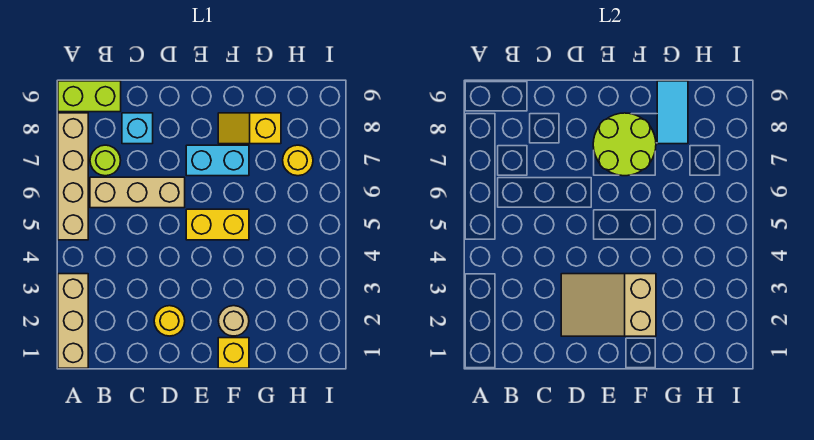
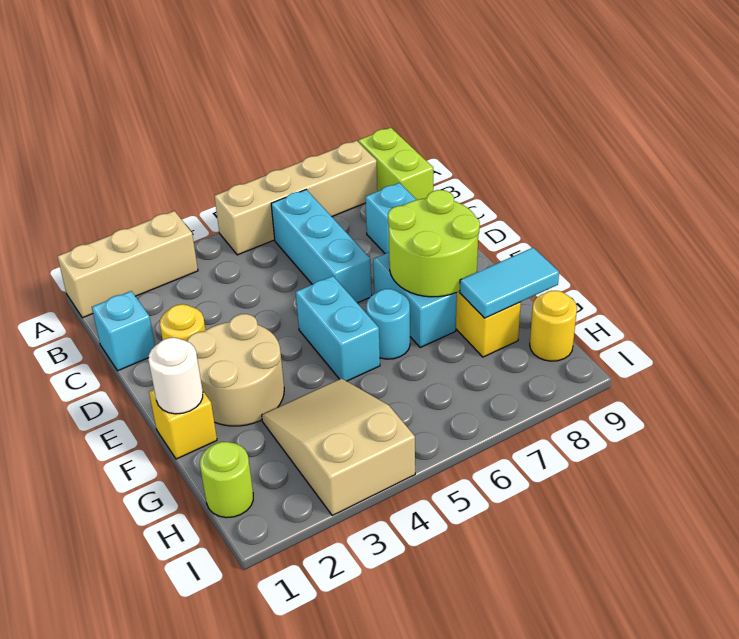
tan 1x3 brick [90,177,185,208] -> cyan 1x3 brick [271,190,372,303]
lime 1x1 round brick [90,145,121,176] -> lime 1x1 round brick moved to [200,442,253,518]
none -> cyan 1x1 brick [92,291,155,371]
tan 2x3 slope [561,274,656,336] -> tan 2x3 slope moved to [262,379,415,515]
yellow 1x2 brick [186,209,249,240] -> cyan 1x2 brick [296,276,380,381]
none -> white 1x1 round brick [148,338,203,414]
tan 1x1 round brick [218,306,249,336] -> tan 2x2 round brick [187,314,284,426]
none -> cyan 1x1 round brick [366,289,410,359]
yellow 1x1 round brick [283,145,313,176] -> yellow 1x1 round brick moved to [530,291,577,361]

